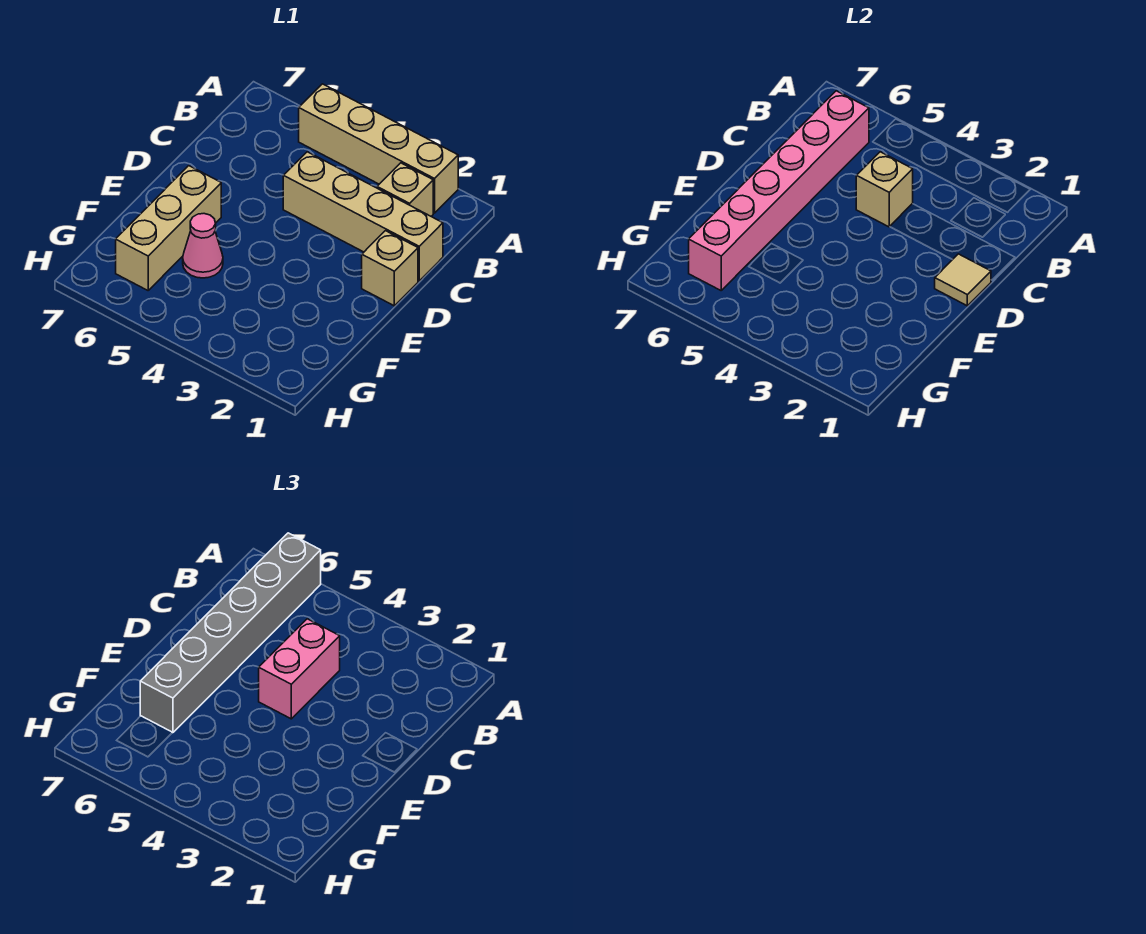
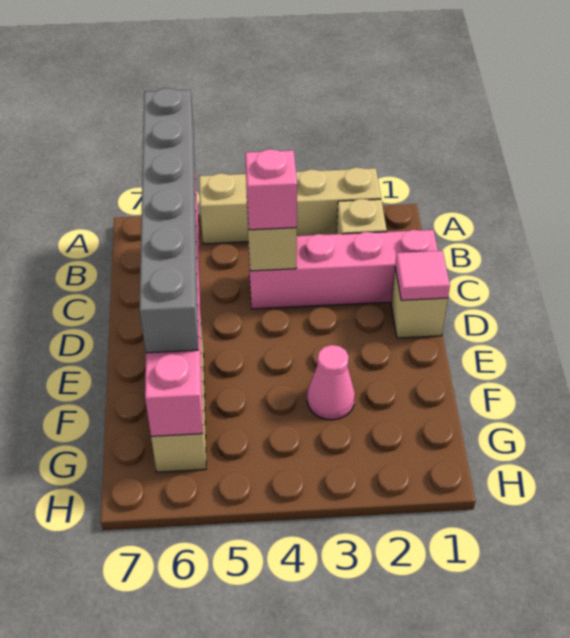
tan 1x4 brick [283,152,443,281] -> pink 1x4 brick [248,230,438,309]
pink 1x2 brick [259,619,340,719] -> pink 1x1 brick [245,149,297,230]
tan 1x1 tile [935,254,991,306] -> pink 1x1 tile [395,251,450,300]
pink 1x1 cone [183,214,223,278] -> pink 1x1 cone moved to [307,345,355,420]

